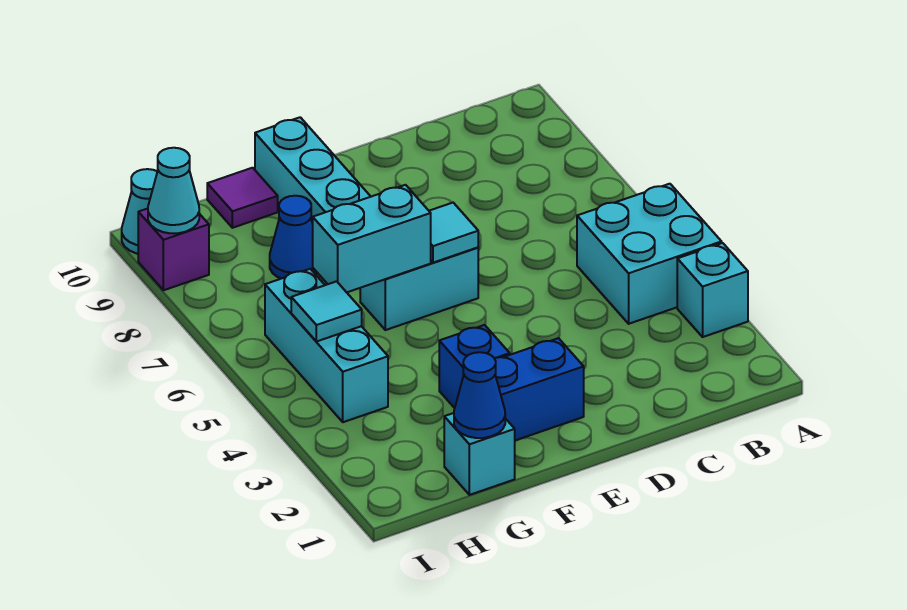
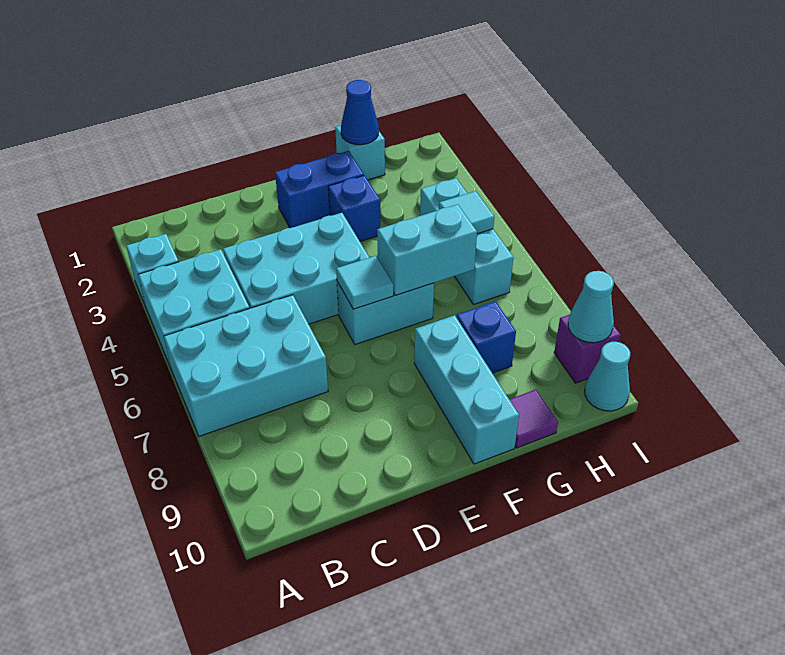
none -> cyan 2x3 brick [164,295,328,436]
none -> cyan 2x3 brick [223,213,369,324]
blue 1x1 cone [270,196,317,279] -> blue 1x1 brick [457,301,516,373]

